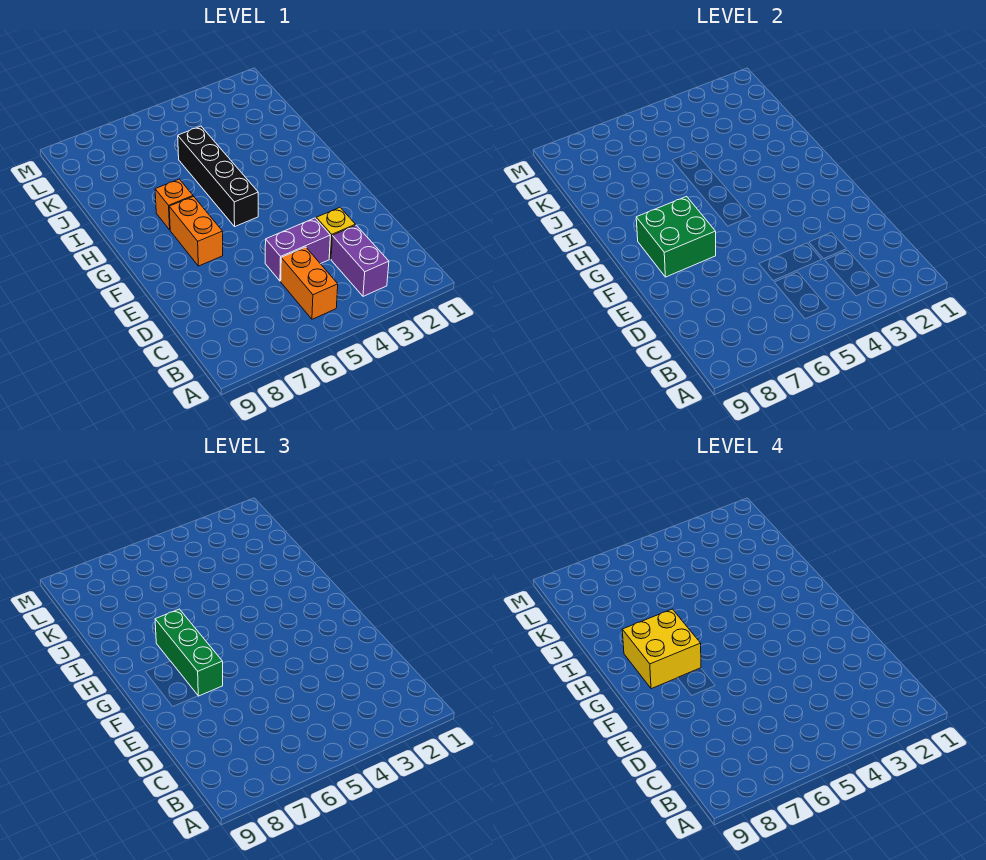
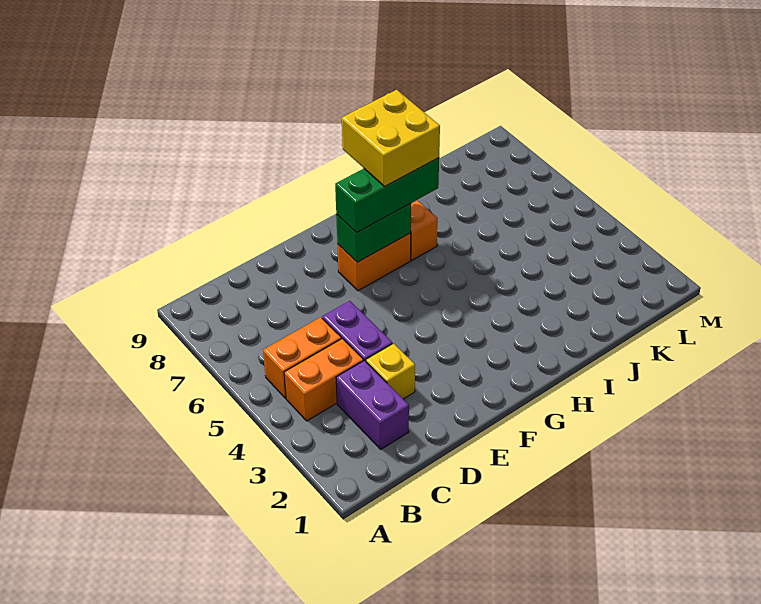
purple 1x2 brick [331,225,389,296] -> purple 1x2 brick turned to [336,360,409,449]
none -> orange 1x2 brick [284,339,363,421]
green 2x2 brick [636,196,716,277] -> green 1x2 brick [336,204,411,262]
black 1x4 brick [178,126,258,226] -> none

